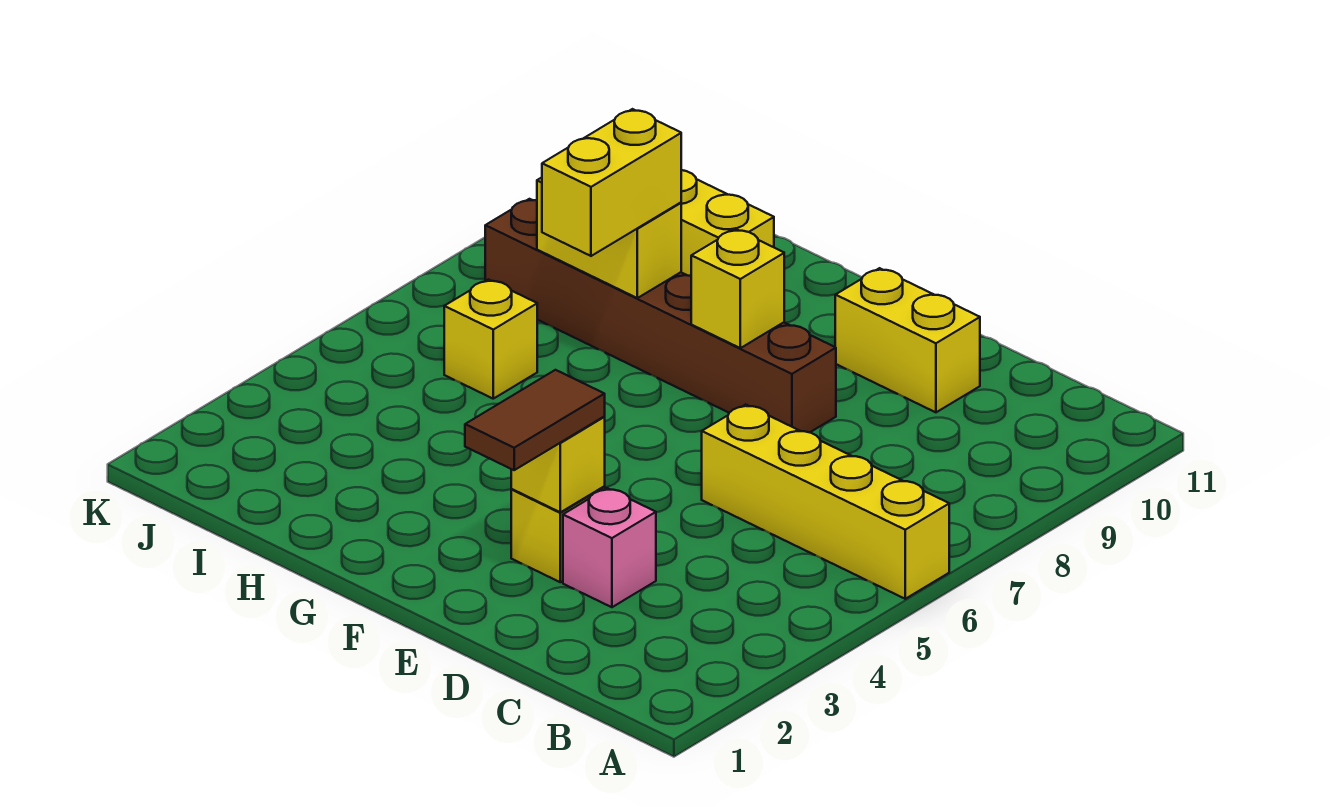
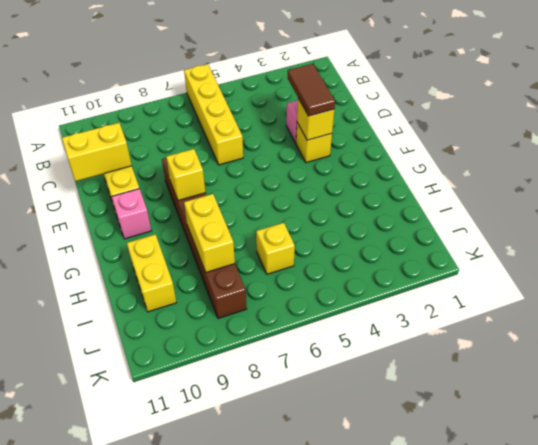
brown 1x2 tile [465,370,605,470] -> brown 1x2 tile turned to [288,64,335,116]
none -> pink 1x1 brick [112,189,151,239]
yellow 1x2 brick [542,109,681,256] -> yellow 1x2 brick moved to [62,123,132,181]

